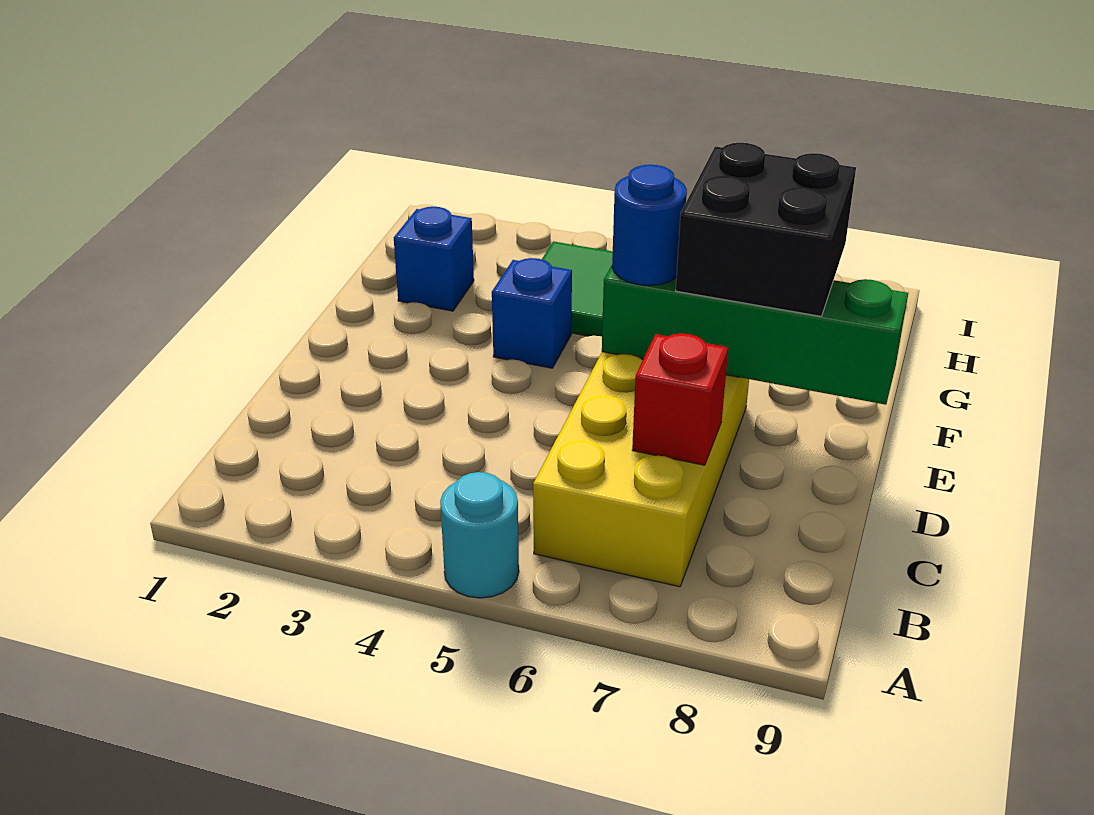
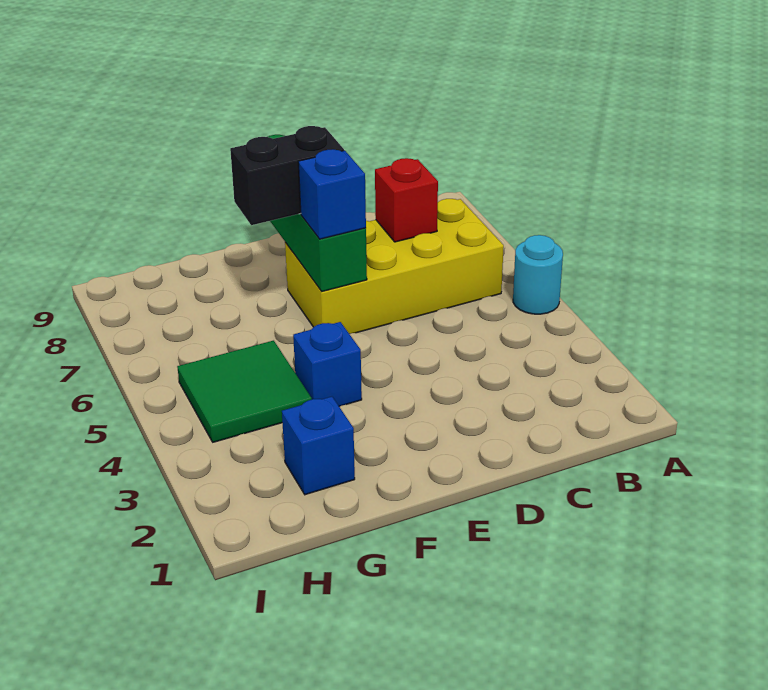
blue 1x1 round brick [612,165,687,286] -> blue 1x1 brick [298,149,366,239]
black 2x2 brick [676,143,856,316] -> black 1x2 brick [230,126,344,225]

